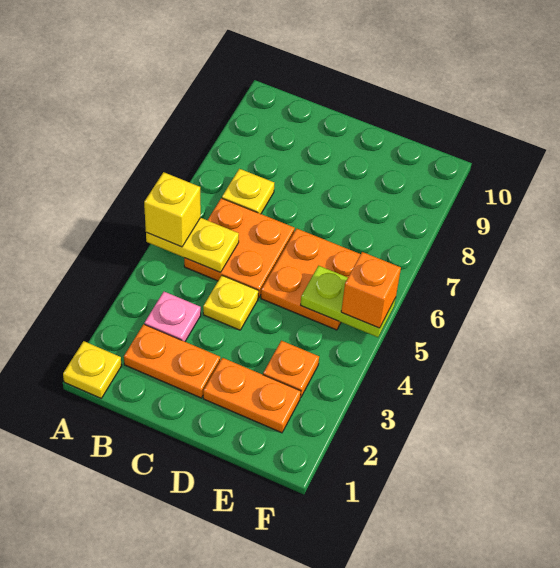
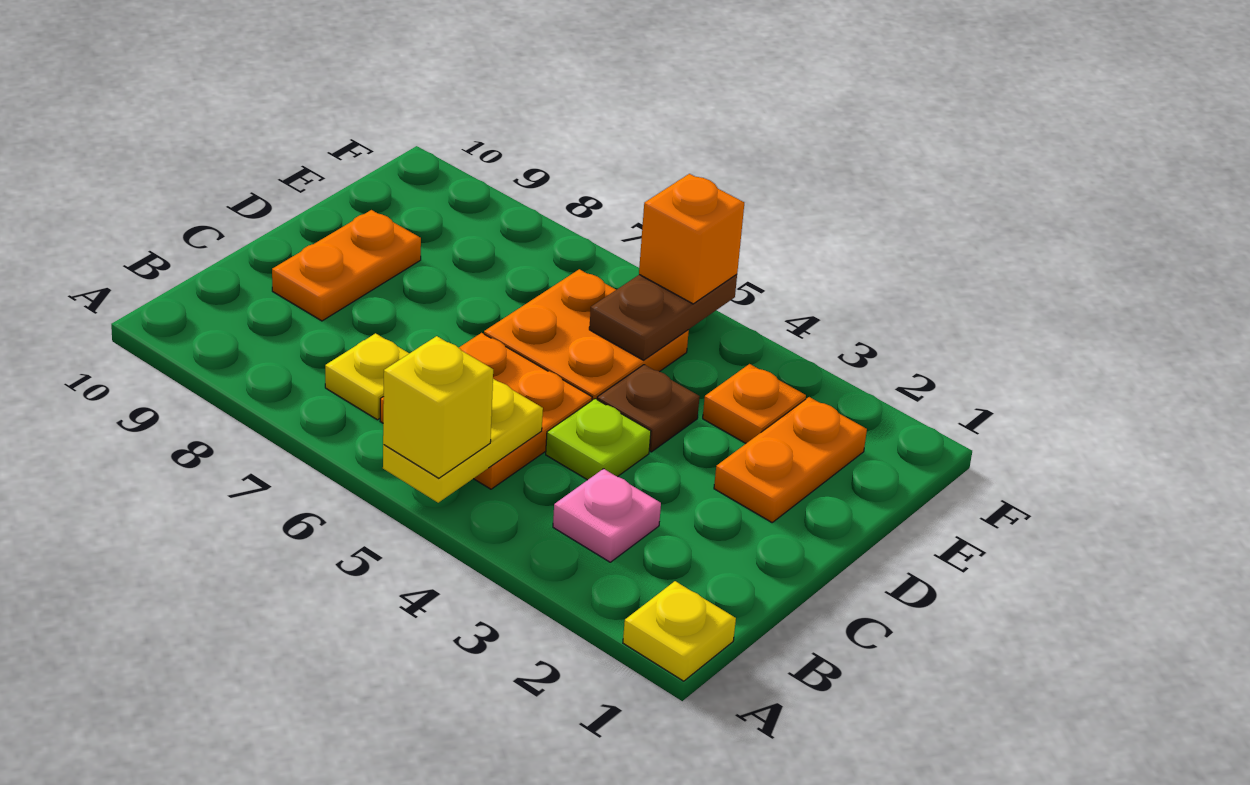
orange 1x2 plate [124,324,220,398] -> orange 1x2 plate moved to [272,210,421,321]
yellow 1x1 plate [203,276,258,330] -> lime 1x1 plate [546,399,651,480]
none -> brown 1x1 plate [597,365,700,452]
lime 1x2 plate [301,266,396,337] -> brown 1x2 plate [589,274,737,360]

